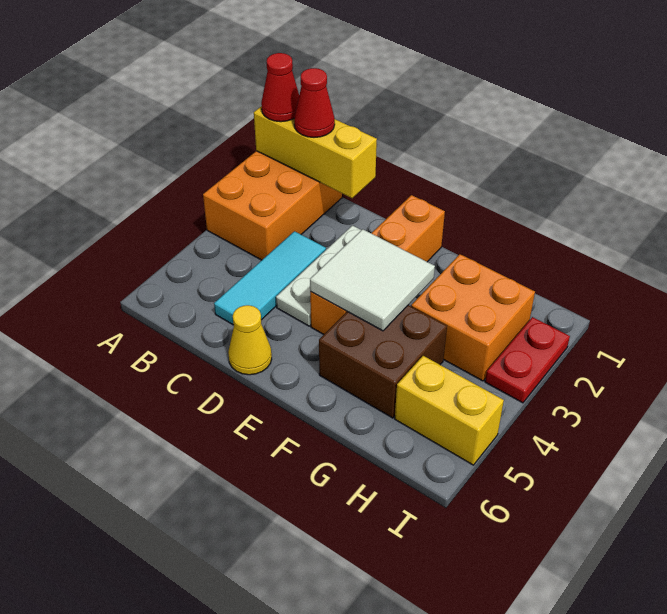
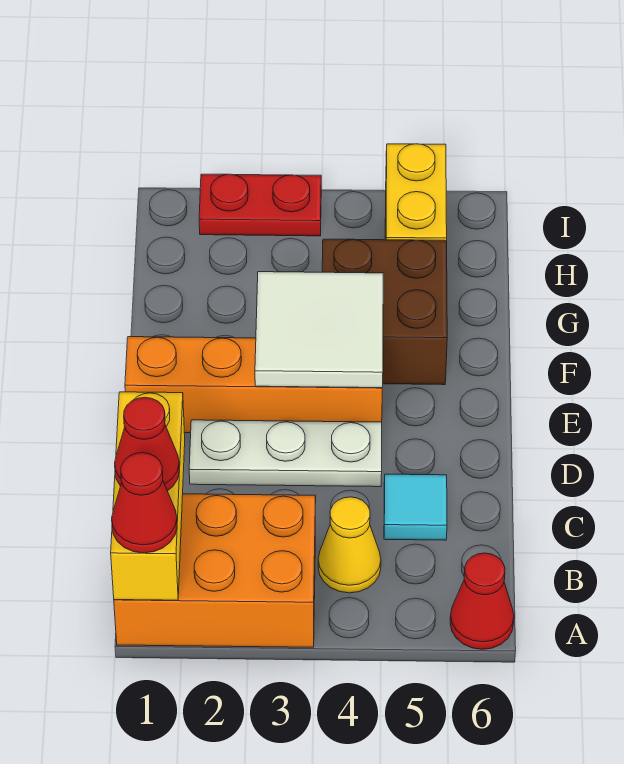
none -> red 1x1 cone [450,553,514,649]
cyan 1x3 tile [214,231,326,325] -> cyan 1x1 tile [384,474,447,540]
yellow 1x1 cone [228,305,272,375] -> yellow 1x1 cone moved to [318,497,381,593]
orange 2x2 brick [411,254,535,381] -> none

